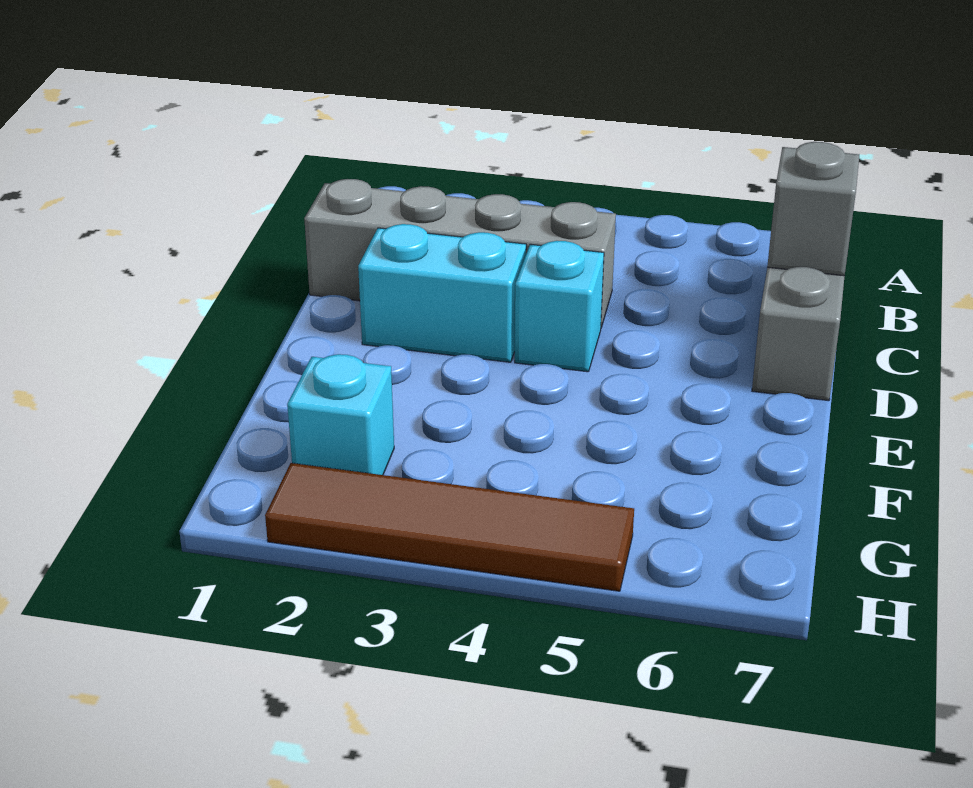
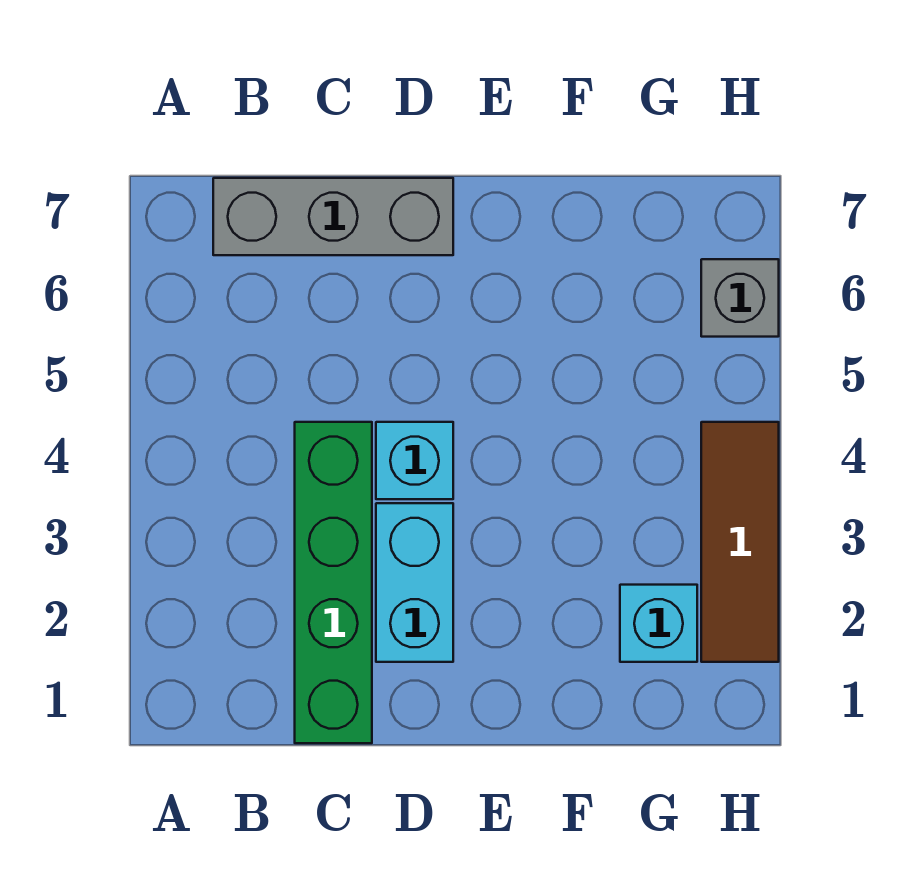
grey 1x4 brick [304,179,616,327] -> green 1x4 brick [295,422,372,743]
grey 1x1 brick [767,142,859,276] -> grey 1x1 brick moved to [701,259,779,337]
brown 1x4 tile [265,463,634,591] -> brown 1x3 tile [701,422,779,662]

